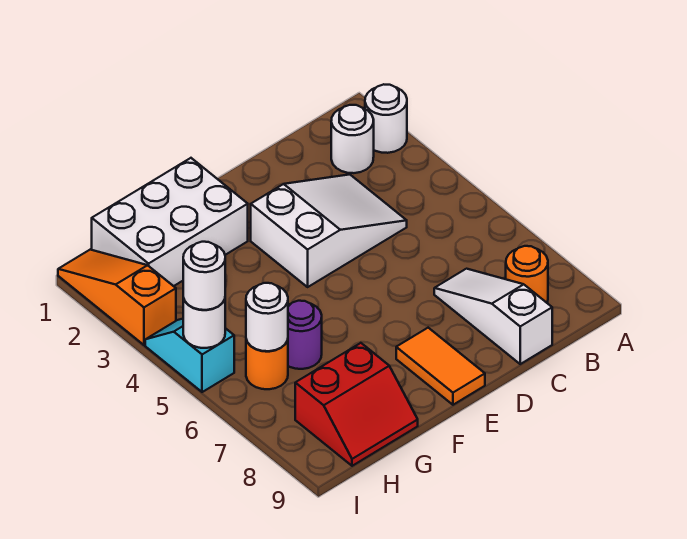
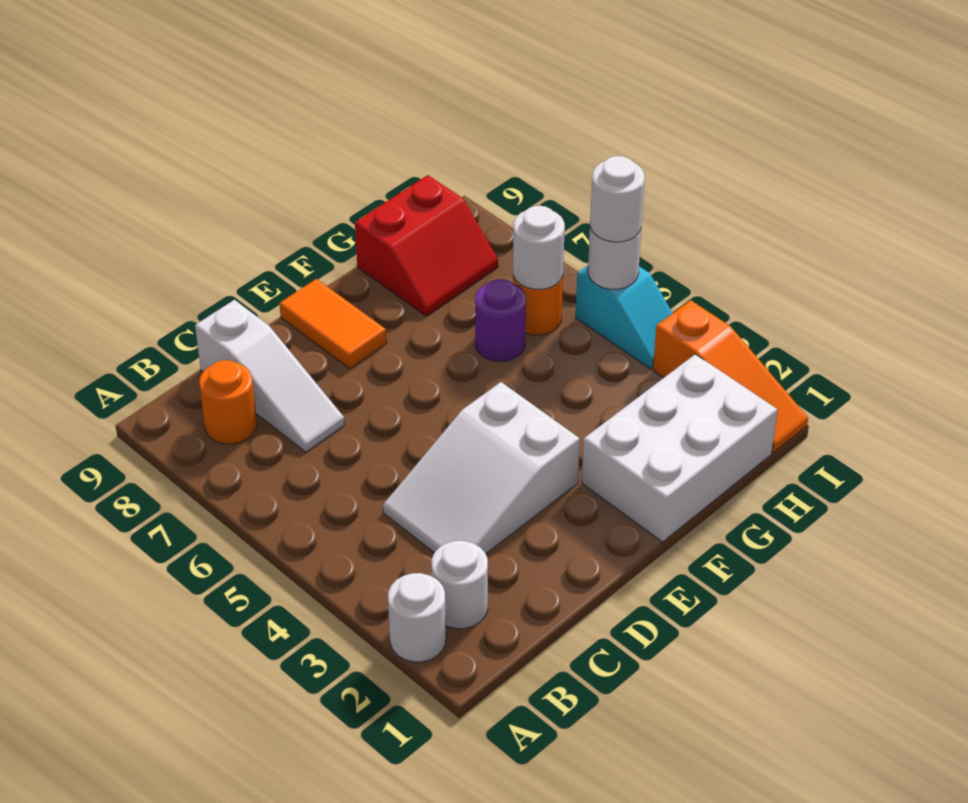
red 2x2 slope [295,343,418,466] -> red 2x2 slope turned to [355,175,498,316]

